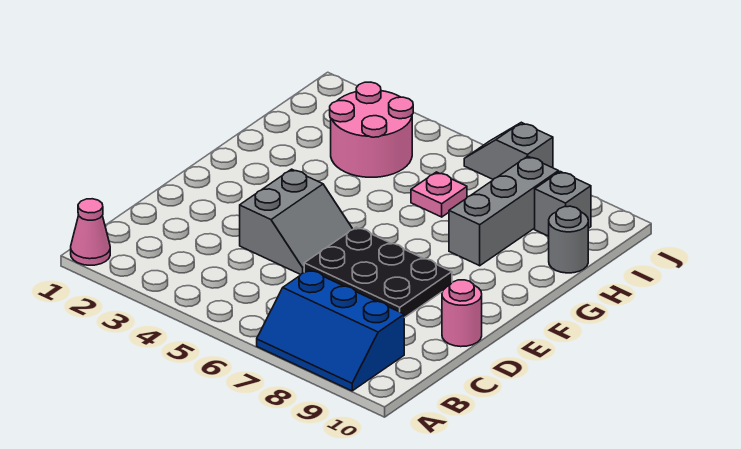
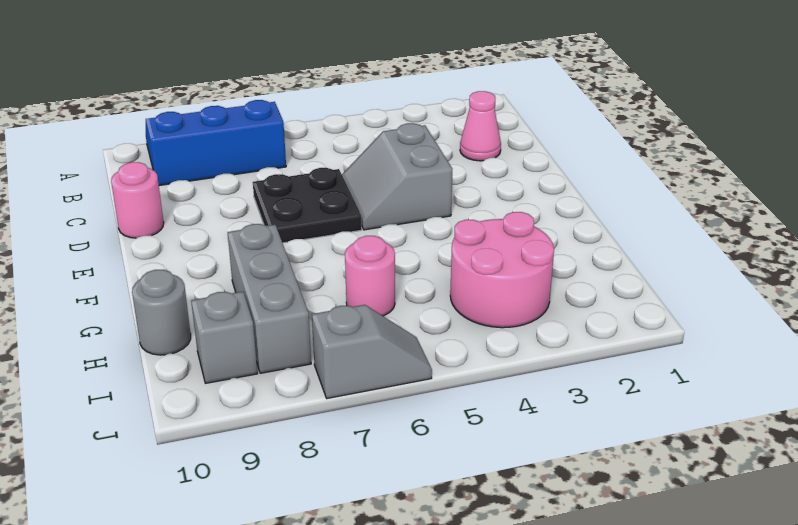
pink 1x1 cone [71,199,110,265] -> pink 1x1 cone moved to [460,91,501,161]
black 2x3 plate [304,227,452,318] -> black 2x2 plate [253,168,362,243]
pink 1x1 plate [411,172,467,217] -> pink 1x1 round brick [345,236,395,316]

